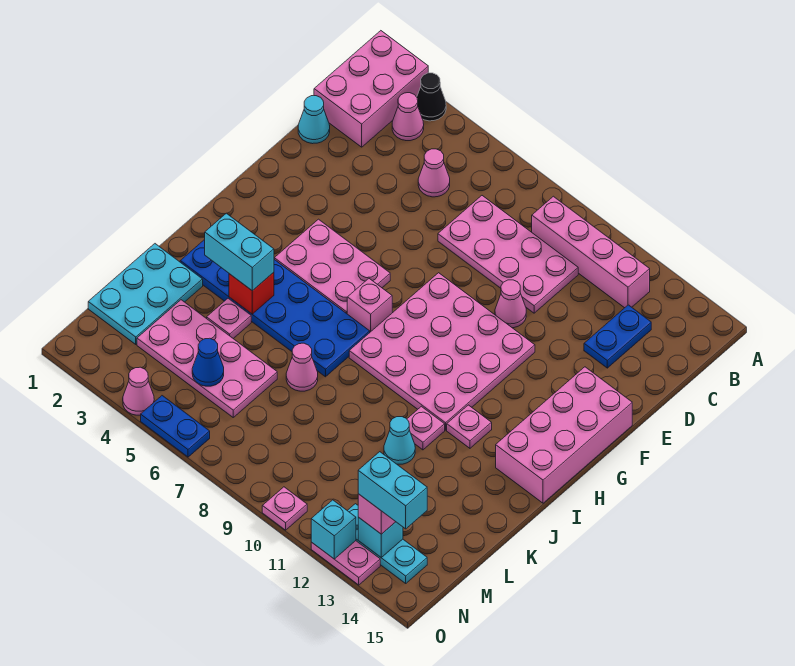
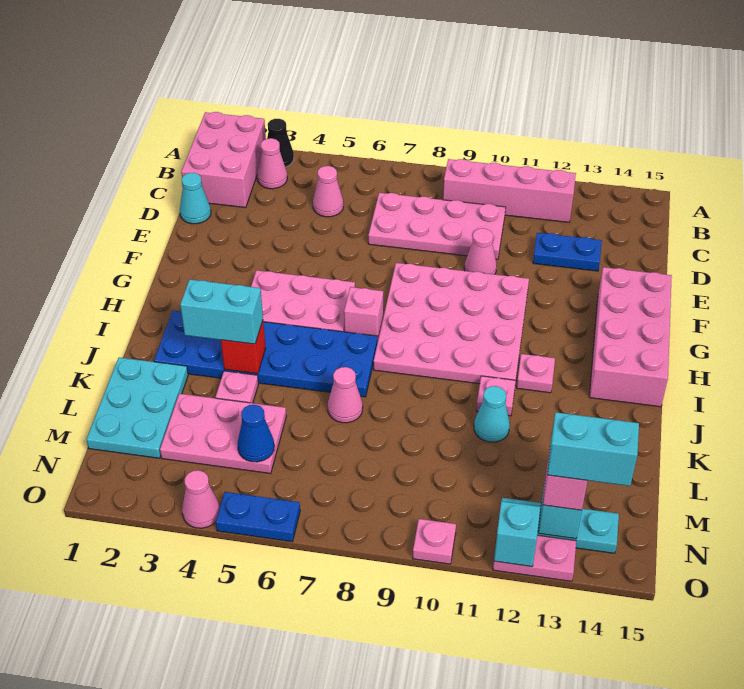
blue 1x2 plate [584,305,651,368] -> blue 1x2 plate turned to [533,233,602,271]
pink 2x4 plate [137,300,277,417] -> pink 2x3 plate [160,394,286,473]

